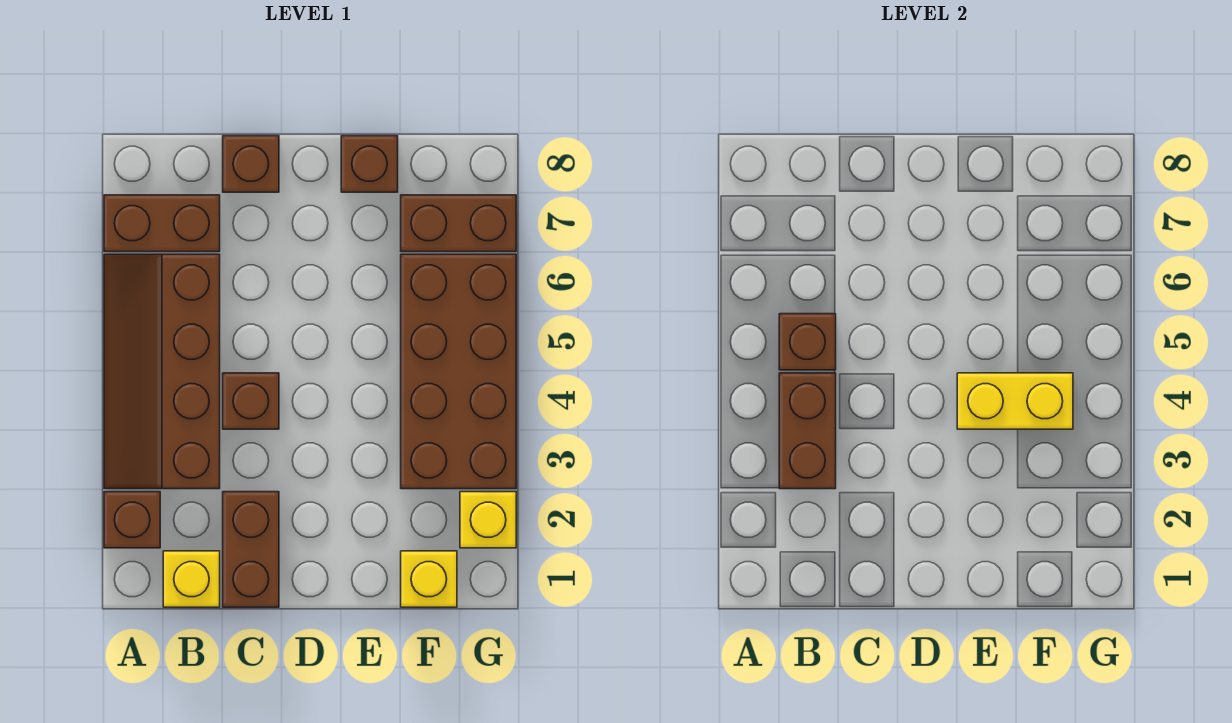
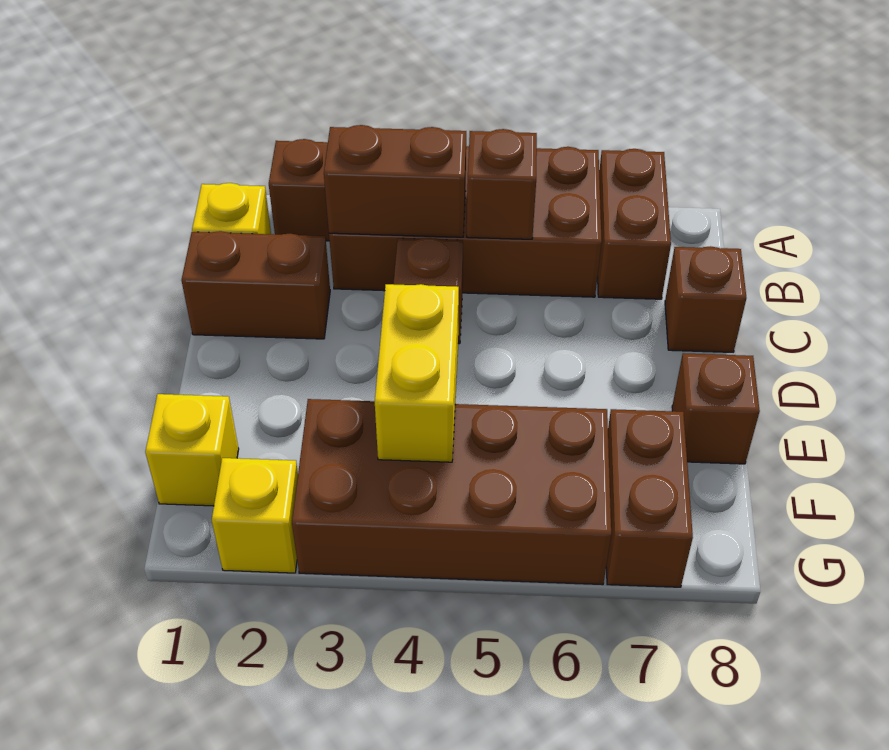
brown 2x4 slope [104,254,220,489] -> brown 2x4 brick [329,146,602,297]

